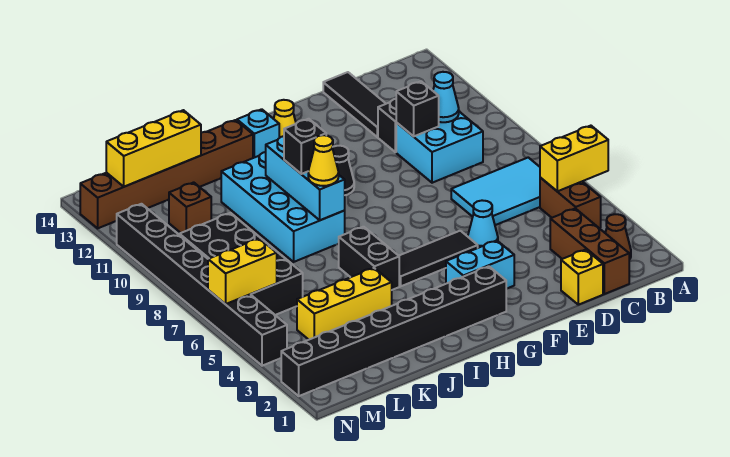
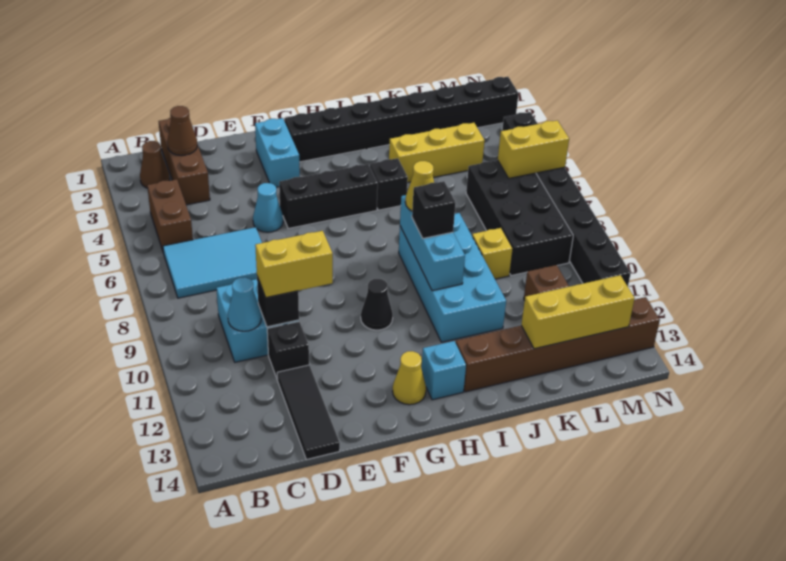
yellow 1x2 brick [540,126,608,191] -> yellow 1x2 brick moved to [255,231,333,298]
none -> brown 1x1 cone [167,106,197,156]
yellow 1x1 brick [561,250,603,305] -> yellow 1x1 brick moved to [472,228,513,279]
cyan 1x2 brick [446,240,514,289] -> cyan 1x2 brick turned to [255,118,300,187]
black 1x3 tile [399,231,478,286] -> black 1x3 brick [279,164,378,229]
black 1x2 brick [339,227,399,290] -> black 1x1 brick [370,158,408,210]

